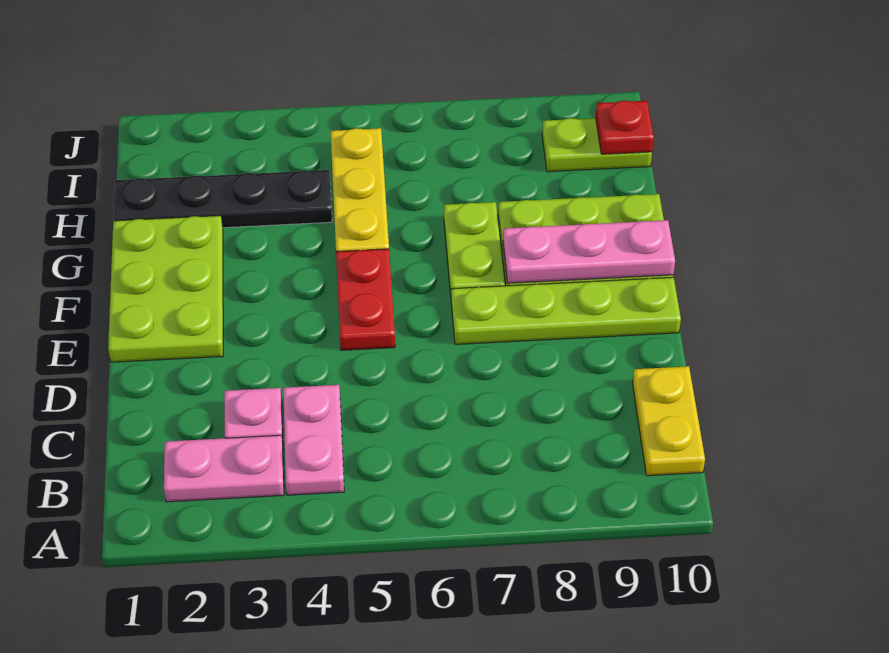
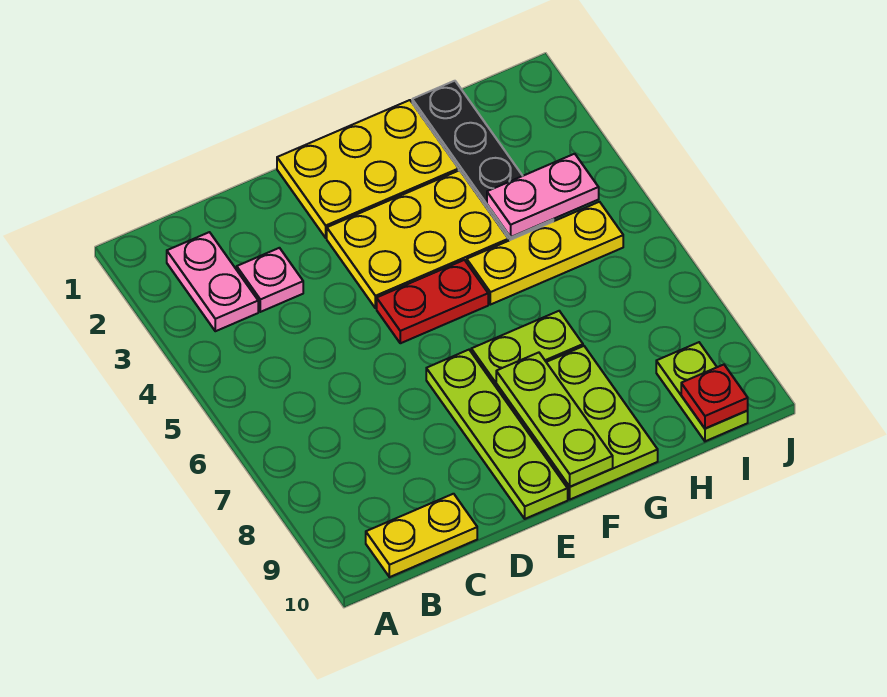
pink 1x2 plate [283,385,344,495] -> pink 1x2 plate moved to [487,154,599,237]
lime 2x3 plate [108,216,223,362] -> yellow 2x3 plate [277,100,459,238]
none -> yellow 2x3 plate [327,170,508,308]
pink 1x3 plate [503,220,675,283] -> lime 1x3 plate [496,353,613,487]

